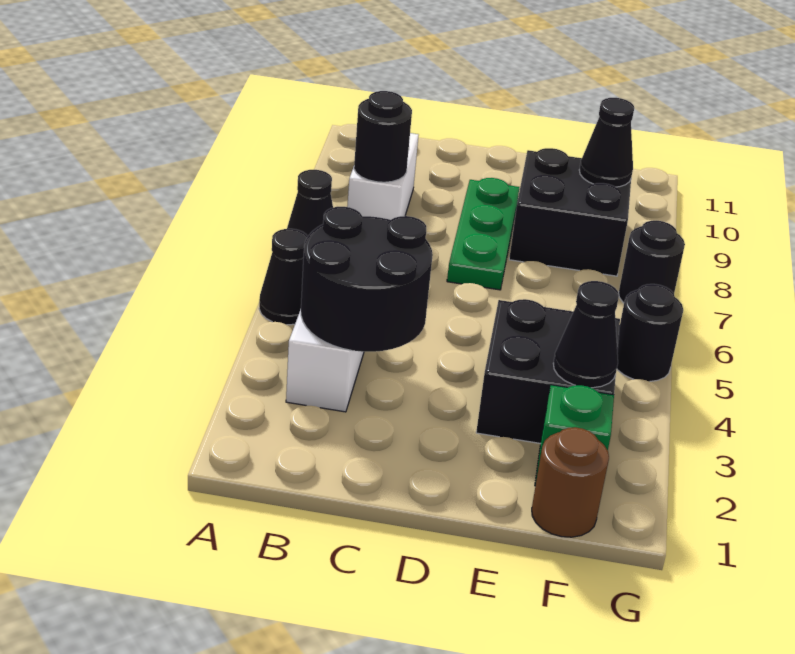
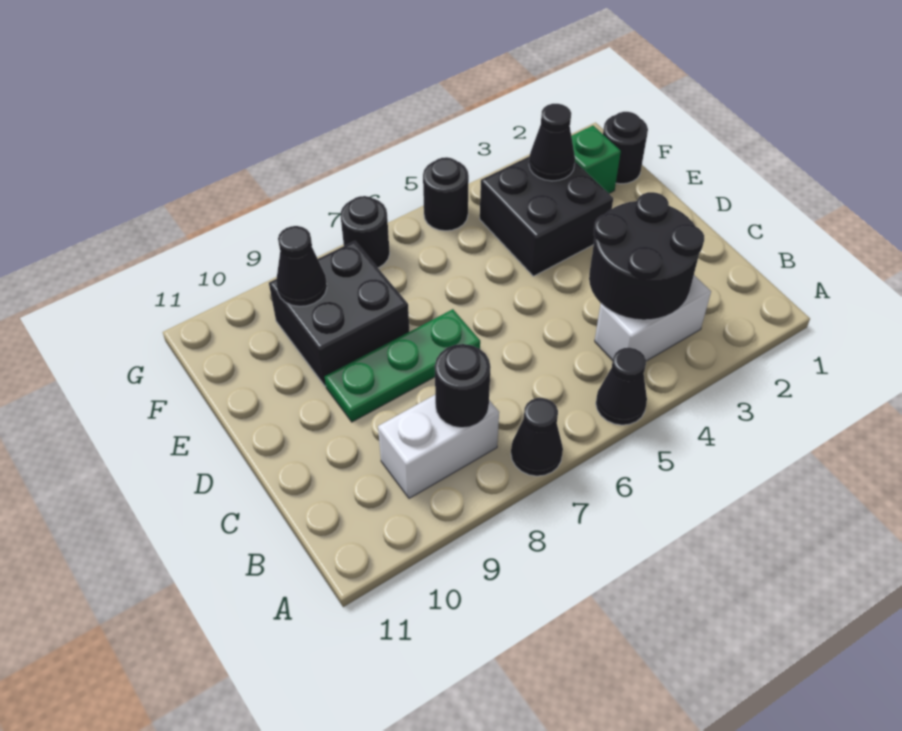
brown 1x1 round brick [532,427,609,537] -> black 1x1 round brick [603,112,648,184]

